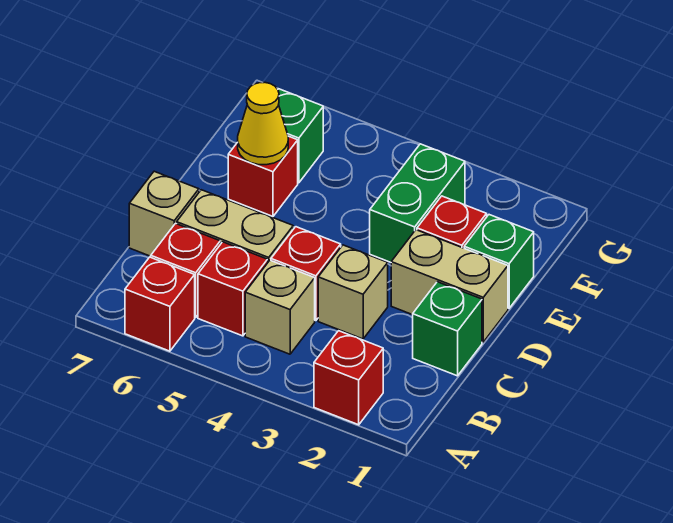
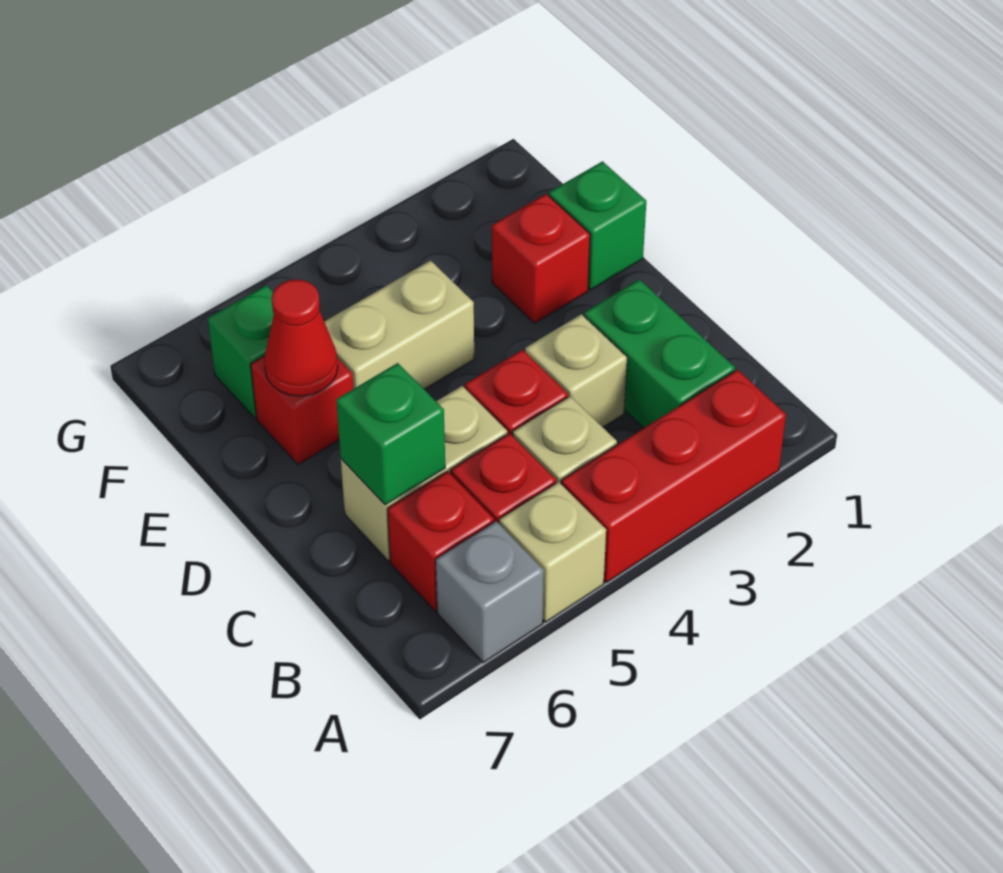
red 1x1 brick [314,331,383,425] -> red 1x3 brick [561,370,786,582]
red 1x1 brick [125,257,195,351] -> grey 1x1 brick [436,521,544,663]
green 1x1 brick [413,282,482,376] -> green 1x1 brick moved to [336,363,445,505]
tan 1x1 brick [129,171,199,256] -> tan 1x1 brick moved to [499,482,606,622]
tan 1x2 brick [391,230,508,342] -> tan 1x2 brick moved to [324,260,474,389]
green 1x2 brick [370,144,465,262] -> green 1x2 brick moved to [584,279,735,428]
yellow 1x1 cone [238,83,288,165] -> red 1x1 cone [264,280,338,396]

